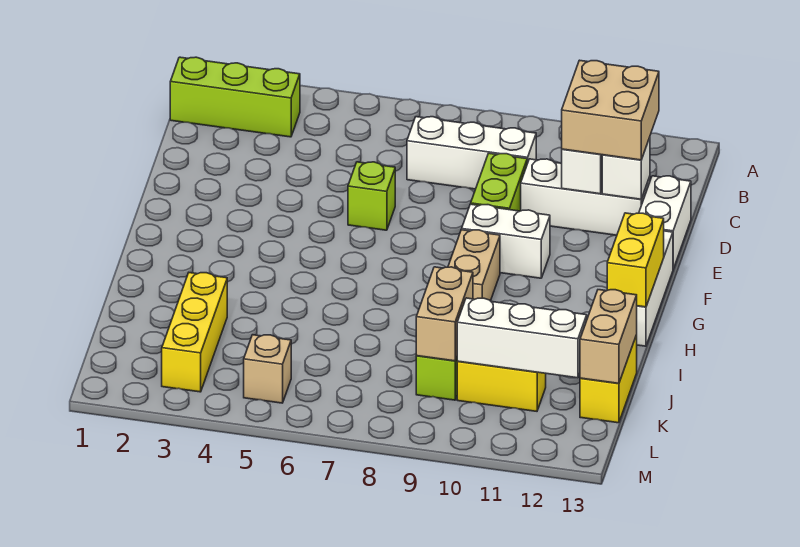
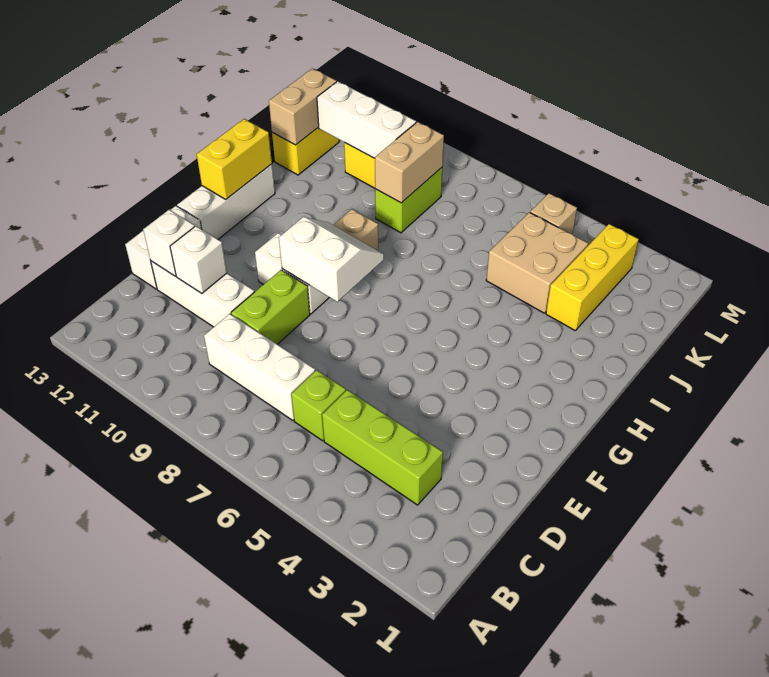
lime 1x3 brick [170,57,300,137] -> lime 1x3 brick moved to [322,390,443,505]
tan 2x2 brick [562,60,659,160] -> tan 2x2 brick moved to [486,212,588,313]
lime 1x1 brick [348,162,395,230] -> lime 1x1 brick moved to [291,370,346,441]
none -> white 2x2 slope [279,217,384,302]

